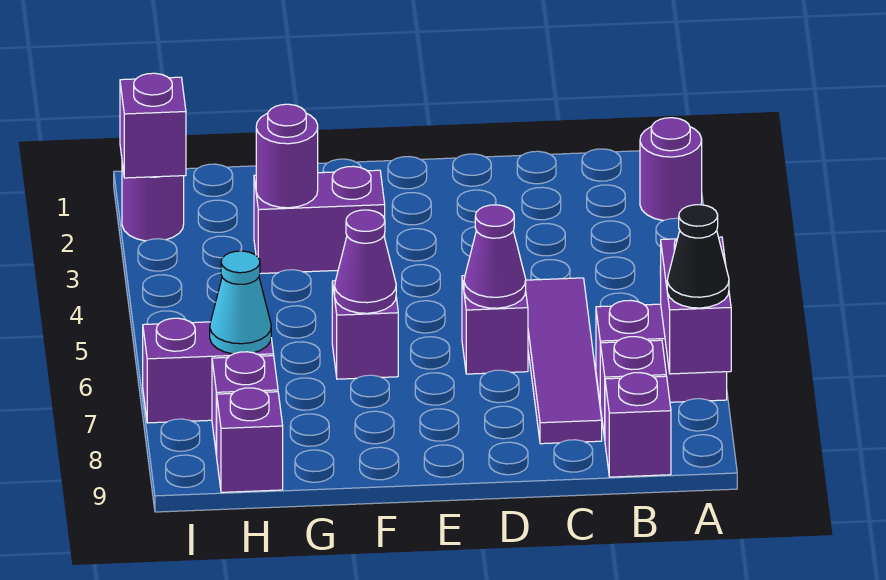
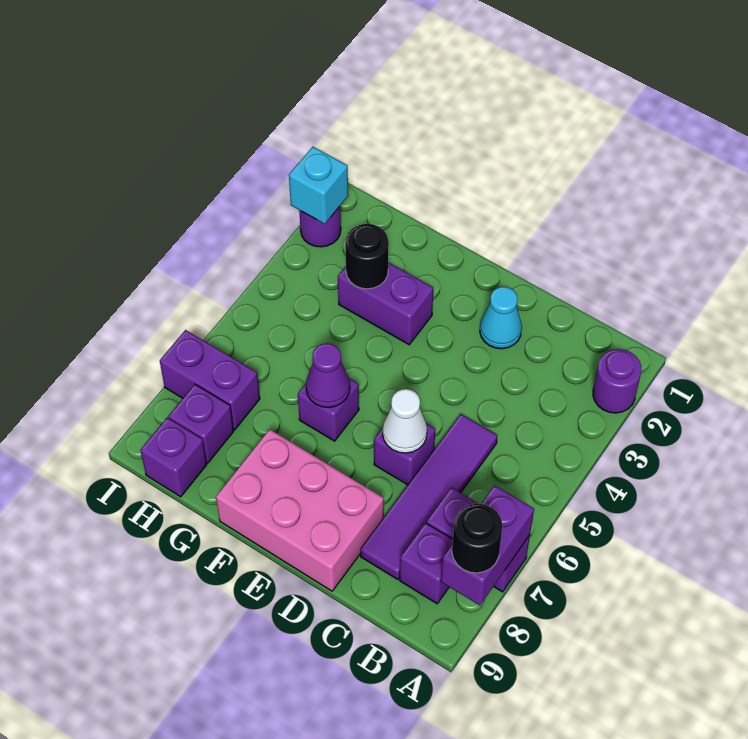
black 1x1 cone [667,205,729,308] -> black 1x1 round brick [452,504,503,573]
purple 1x1 brick [605,373,671,477] -> none
purple 1x1 cone [464,205,526,308] -> white 1x1 cone [383,389,427,453]
none -> pink 2x3 brick [216,429,384,591]
purple 1x1 round brick [256,104,318,208] -> black 1x1 round brick [345,224,389,289]
cyan 1x1 cone [210,251,271,354] -> cyan 1x1 cone moved to [480,287,522,349]
purple 1x1 brick [120,73,186,178] -> cyan 1x1 brick [289,147,348,224]

